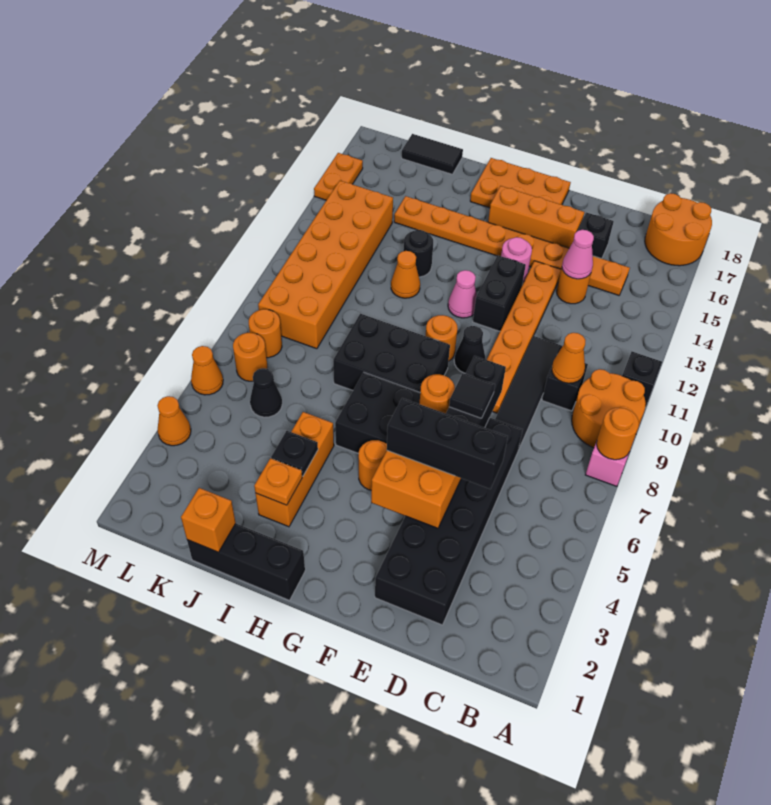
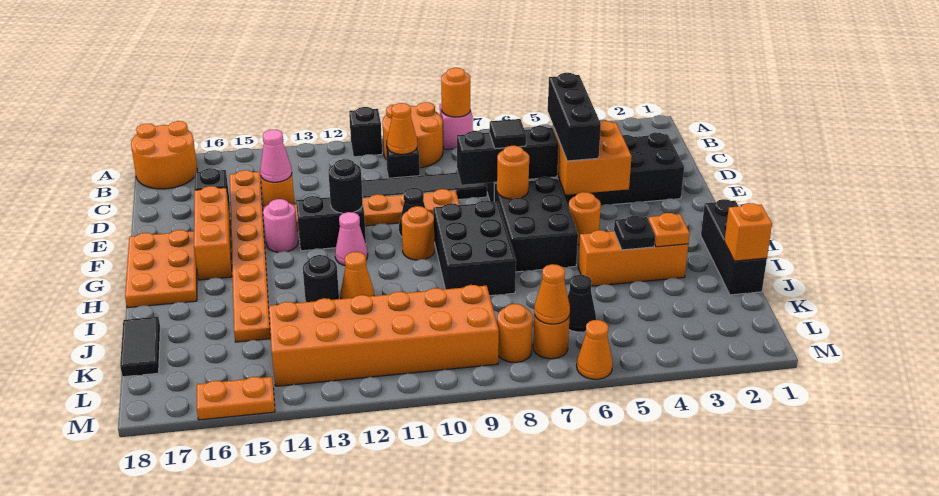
none -> black 1x1 round brick [328,159,363,213]
orange 1x1 cone [157,396,191,446] -> orange 1x1 cone moved to [534,264,570,324]

